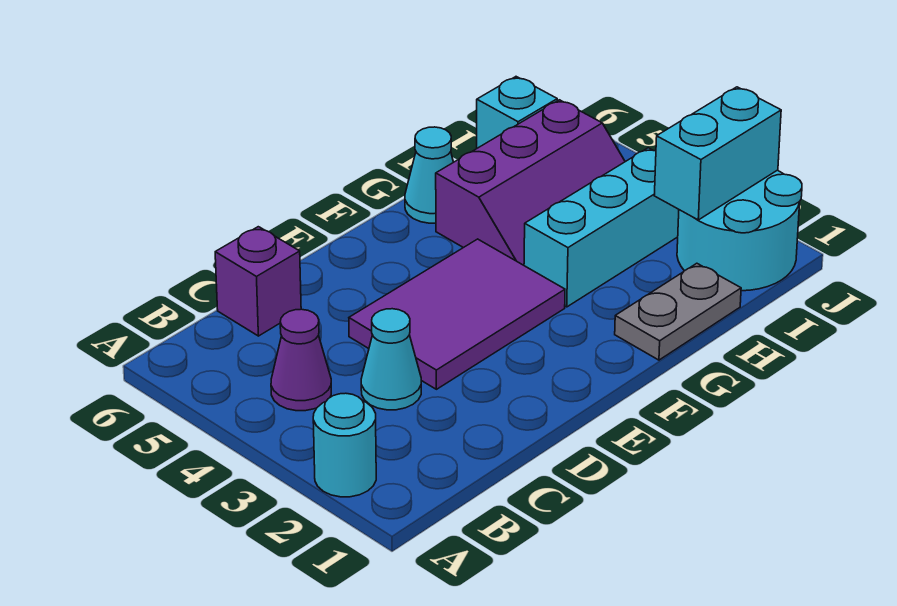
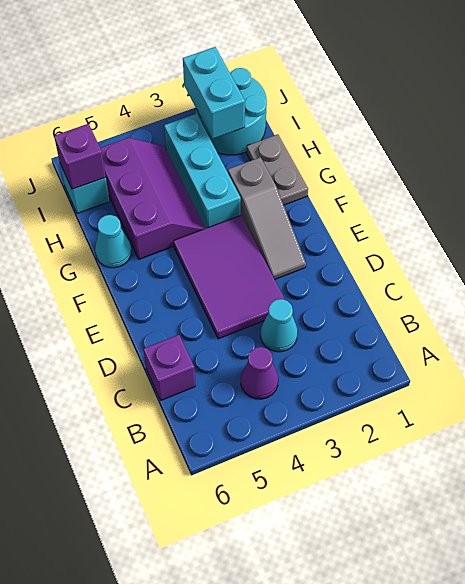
cyan 1x1 round brick [313,393,376,497] -> none
none -> grey 1x3 slope [228,157,306,279]
none -> purple 1x1 brick [54,124,106,189]

